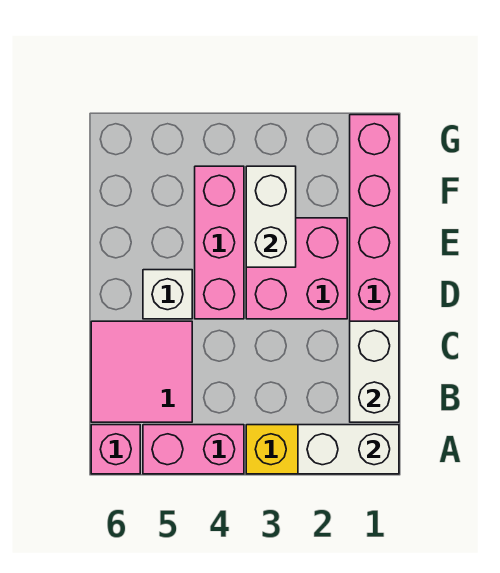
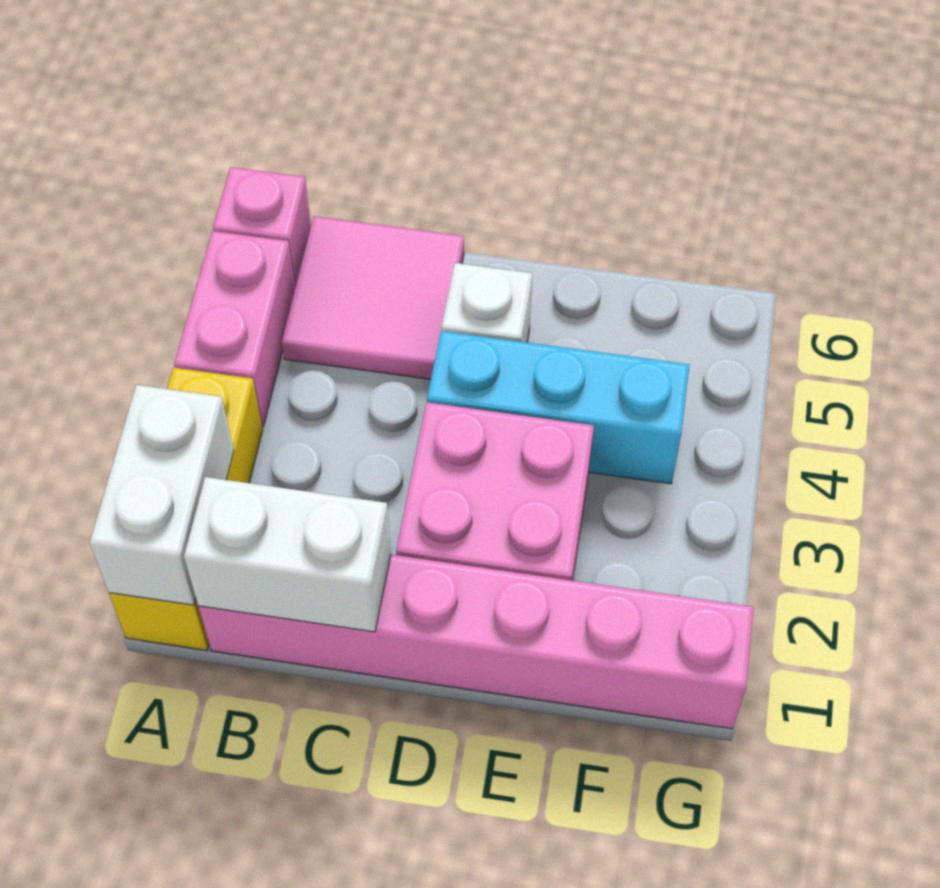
pink 1x3 brick [195,166,244,319] -> cyan 1x3 brick [427,331,690,484]
white 1x2 brick [246,166,296,267] -> none

